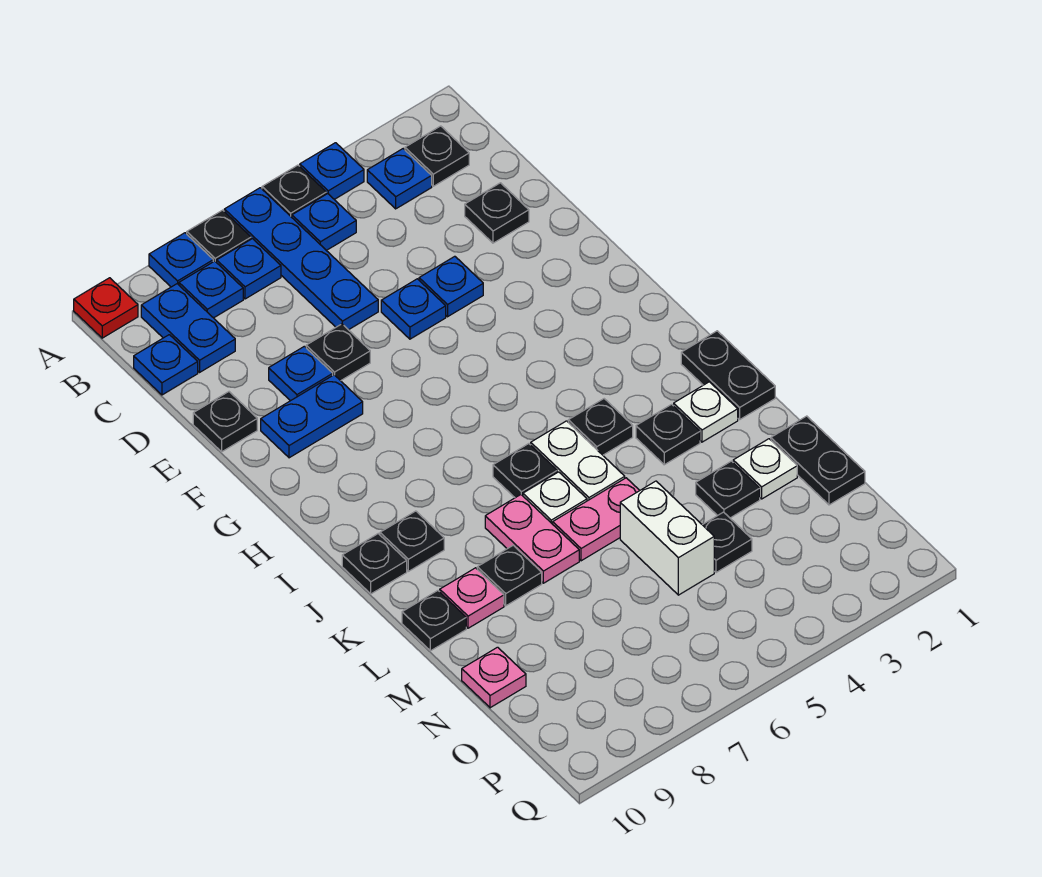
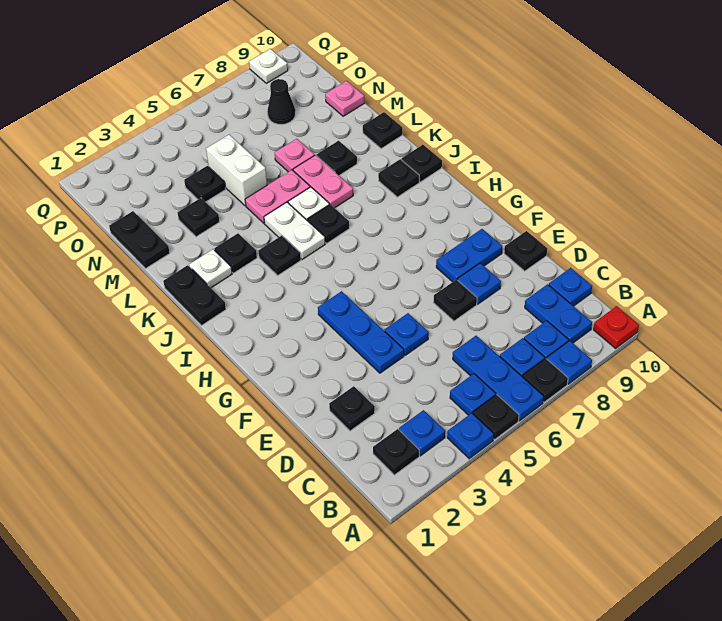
blue 1x4 plate [224,188,378,330] -> blue 1x3 plate [453,336,544,421]
blue 1x1 plate [419,256,483,317] -> blue 1x3 plate [318,291,404,373]
pink 1x1 plate [440,568,504,628] -> pink 1x1 plate moved to [275,139,315,172]
white 1x1 plate [733,439,797,499] -> white 1x1 plate moved to [249,49,288,83]
none -> black 1x1 cone [267,79,295,125]

